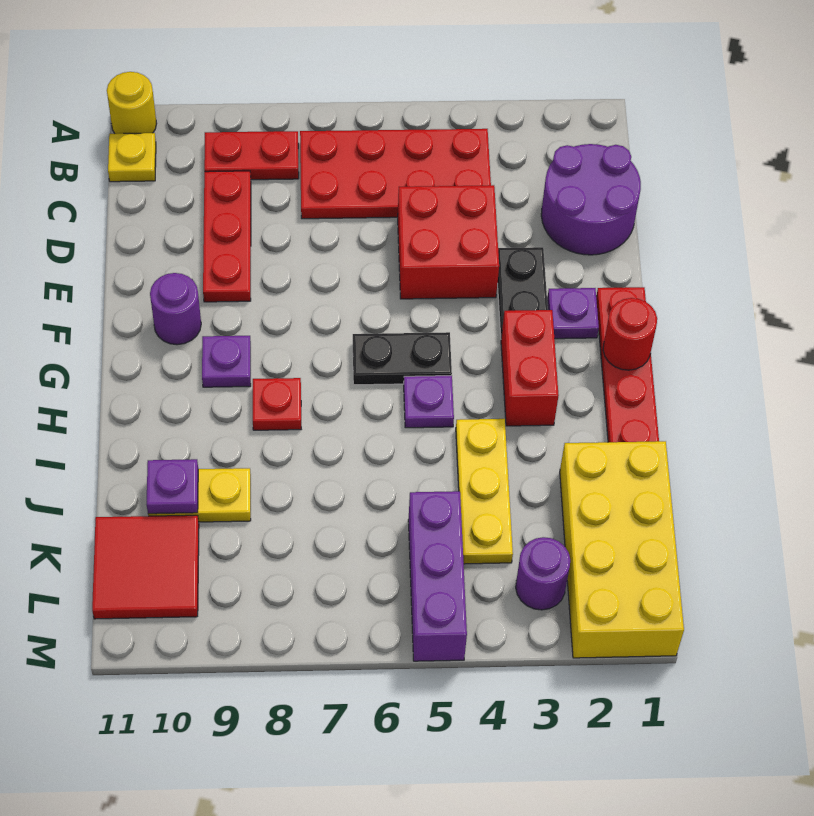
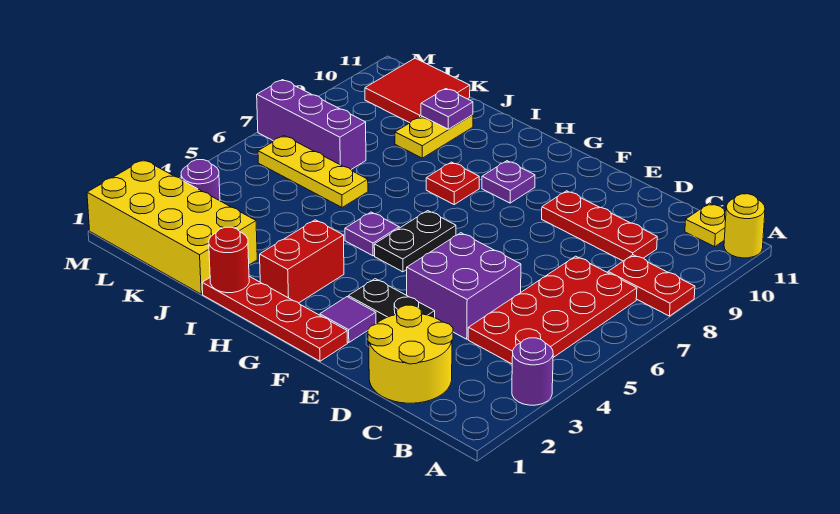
red 1x2 plate [204,131,299,180] -> red 1x2 plate turned to [608,255,695,316]
purple 2x2 round brick [541,144,641,255] -> yellow 2x2 round brick [368,305,453,403]
red 2x2 brick [398,185,499,299] -> purple 2x2 brick [407,233,521,339]
purple 1x1 plate [547,288,599,339] -> purple 1x1 tile [320,297,376,343]
purple 1x1 round brick [150,273,201,345] -> purple 1x1 round brick moved to [512,338,553,405]
red 1x1 round brick [603,298,657,370] -> red 1x1 round brick moved to [209,227,249,293]
red 1x2 brick [501,310,559,426] -> red 1x2 brick turned to [260,220,344,303]
yellow 1x3 plate [456,419,513,564] -> yellow 1x3 plate moved to [258,136,368,207]
purple 1x3 brick [408,491,467,661] -> purple 1x3 brick moved to [257,80,366,169]

